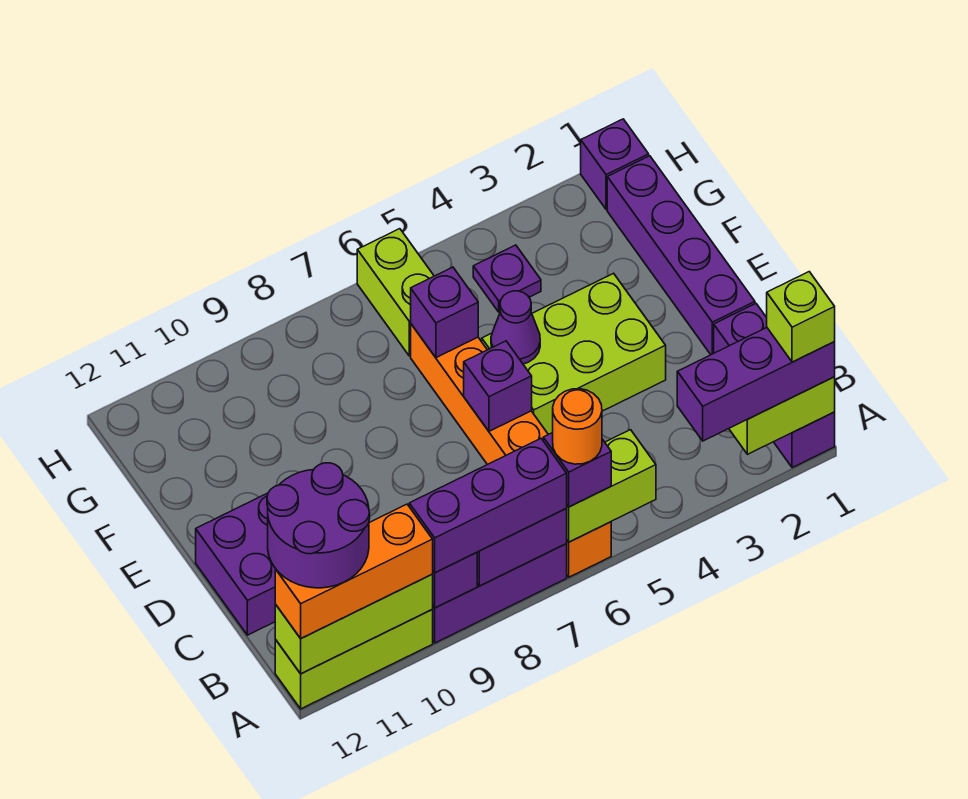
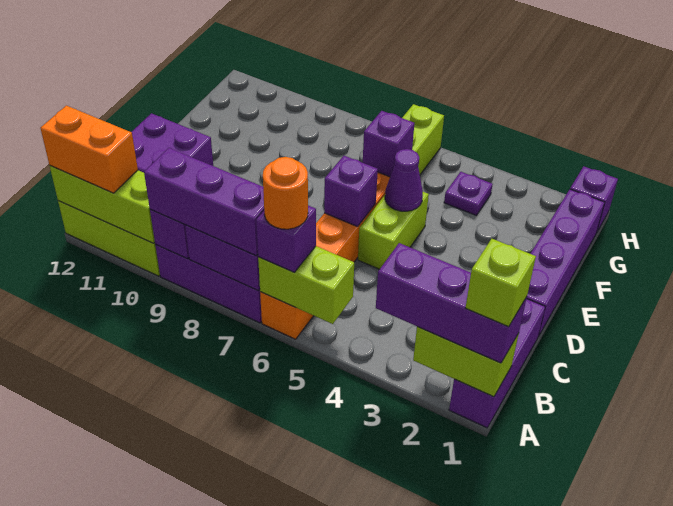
orange 1x3 brick [275,504,433,638] -> orange 1x2 brick [41,106,138,193]
purple 2x2 round brick [267,463,370,588] -> none
lime 2x3 brick [482,273,666,435] -> lime 1x2 brick [358,192,429,269]

